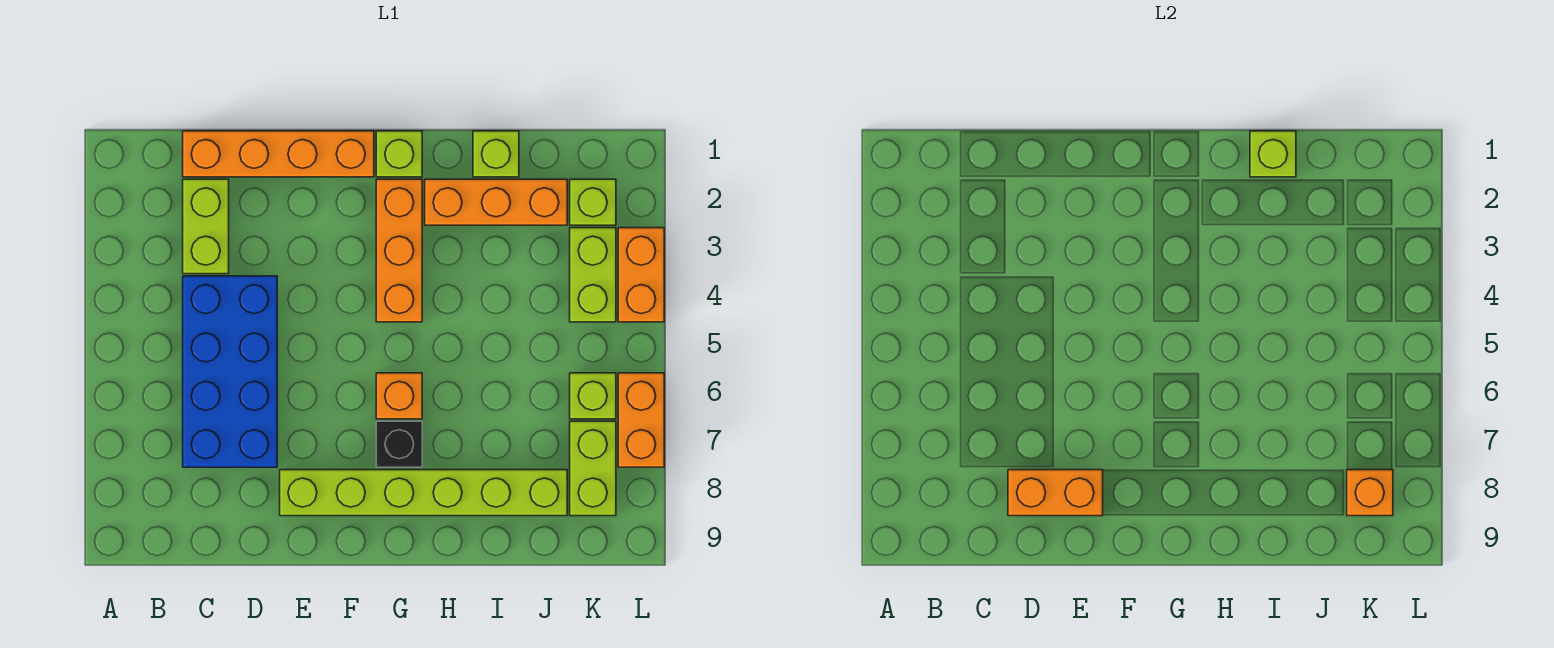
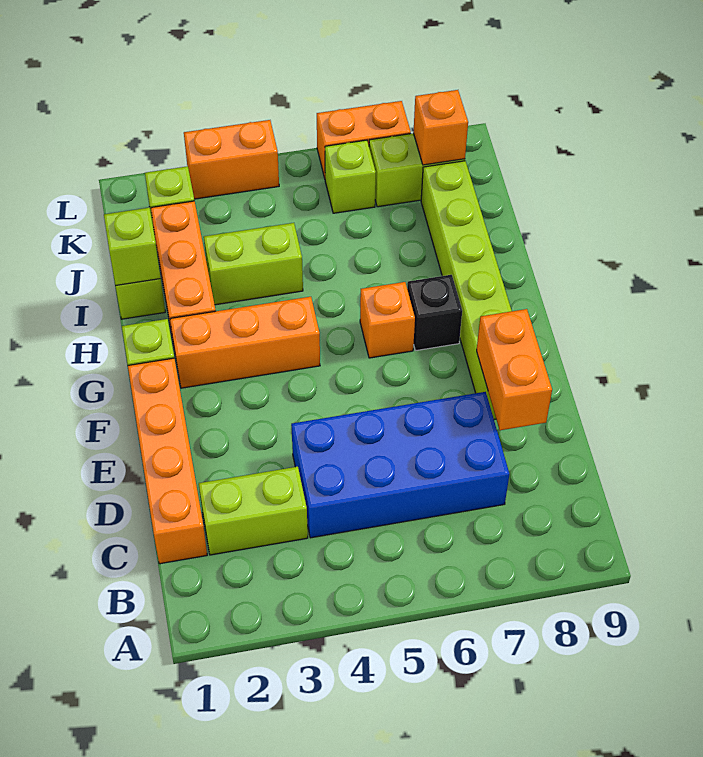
lime 1x2 brick [570,228,616,322] -> lime 1x2 brick moved to [204,223,303,305]

